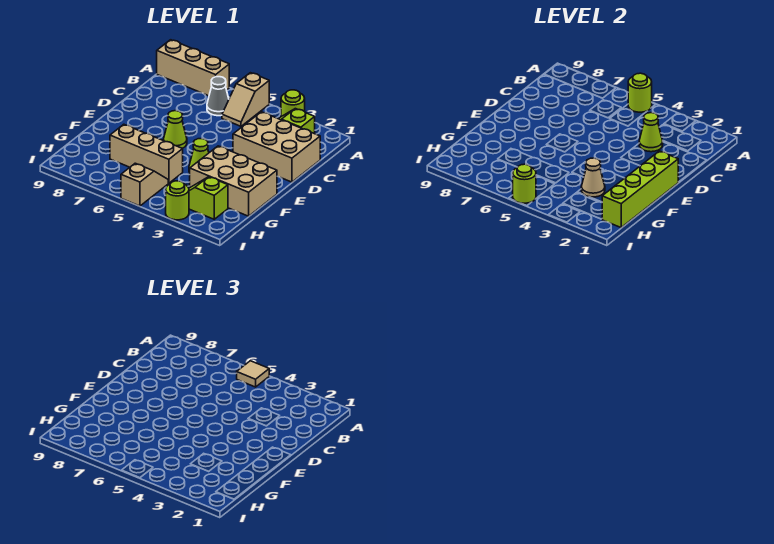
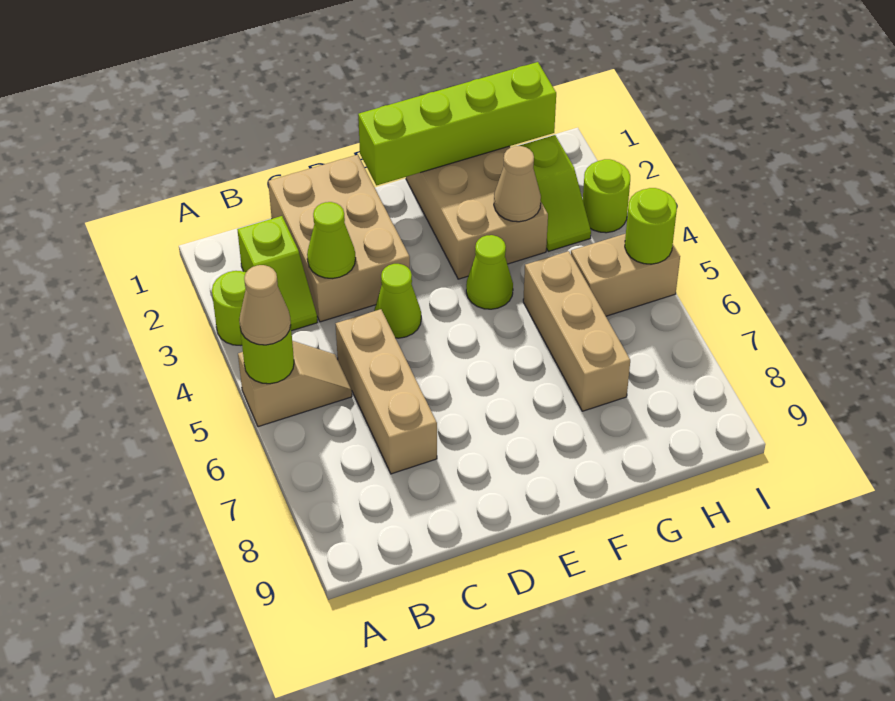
tan 1x1 tile [237,361,269,387] -> tan 1x1 cone [239,265,291,345]
tan 1x3 brick [157,40,229,96] -> tan 1x3 brick moved to [336,309,437,474]
grey 1x1 cone [207,77,229,116] -> none
lime 1x1 cone [163,111,187,148] -> lime 1x1 cone moved to [374,264,421,338]
tan 1x2 slope [121,163,168,206] -> tan 1x2 brick [571,234,680,316]

